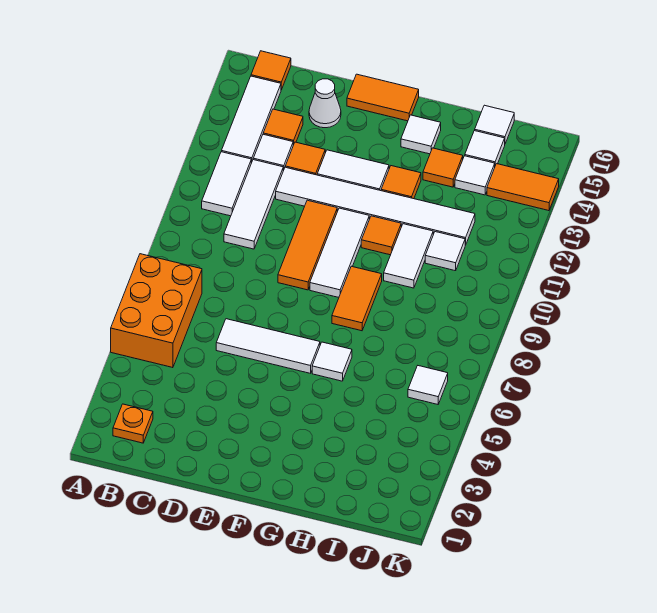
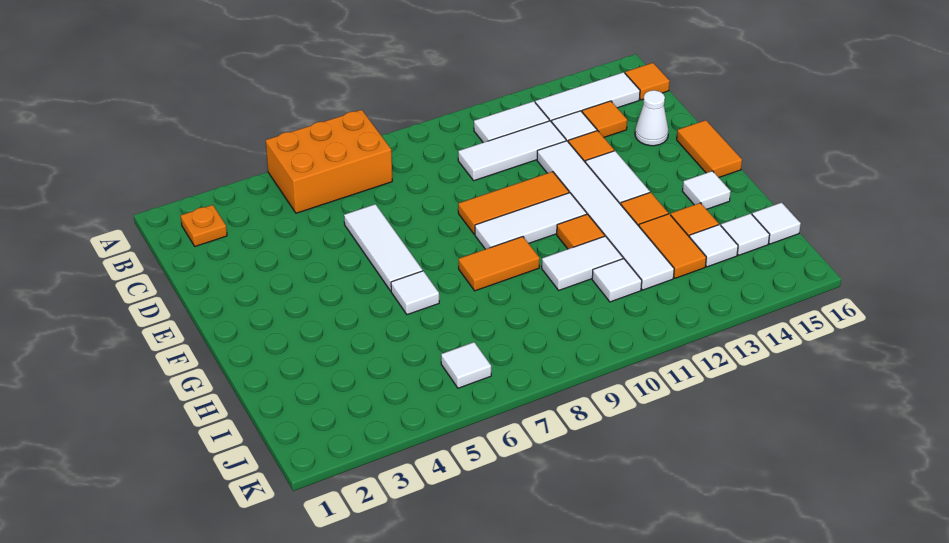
orange 1x2 tile [487,164,559,211] -> orange 1x2 tile moved to [639,214,706,278]

